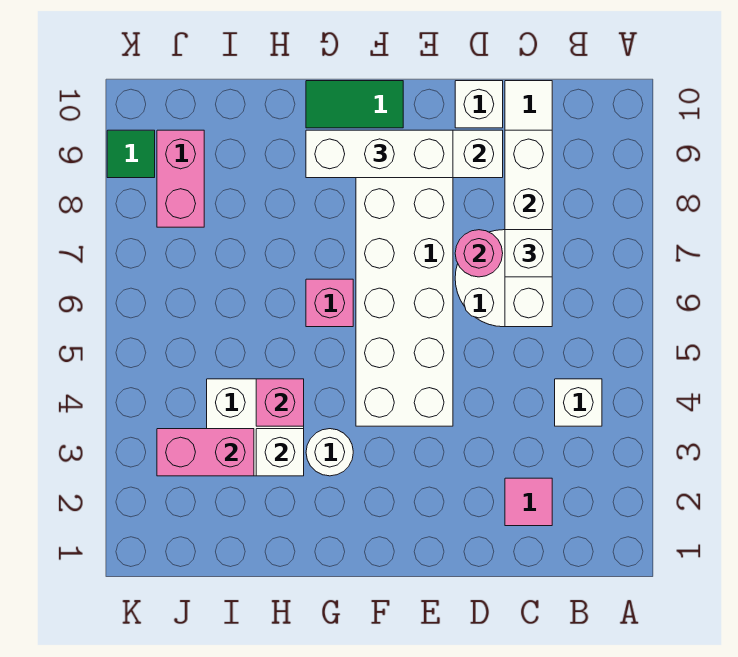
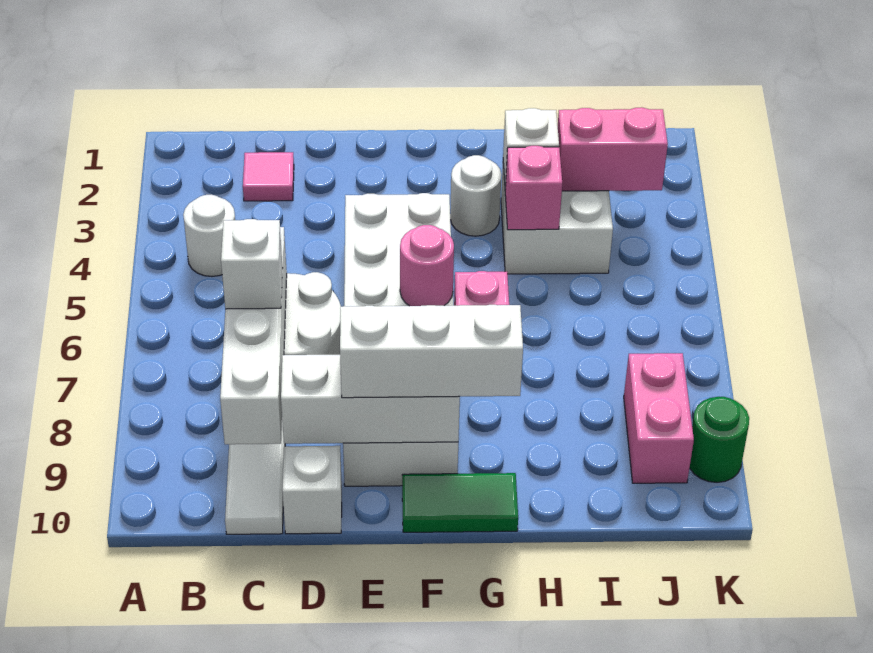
white 1x1 brick [555,379,602,426] -> white 1x1 round brick [183,195,235,276]
pink 1x1 round brick [455,230,503,277] -> pink 1x1 round brick moved to [400,225,454,306]
green 1x1 tile [107,130,155,178] -> green 1x1 round brick [690,397,749,482]

